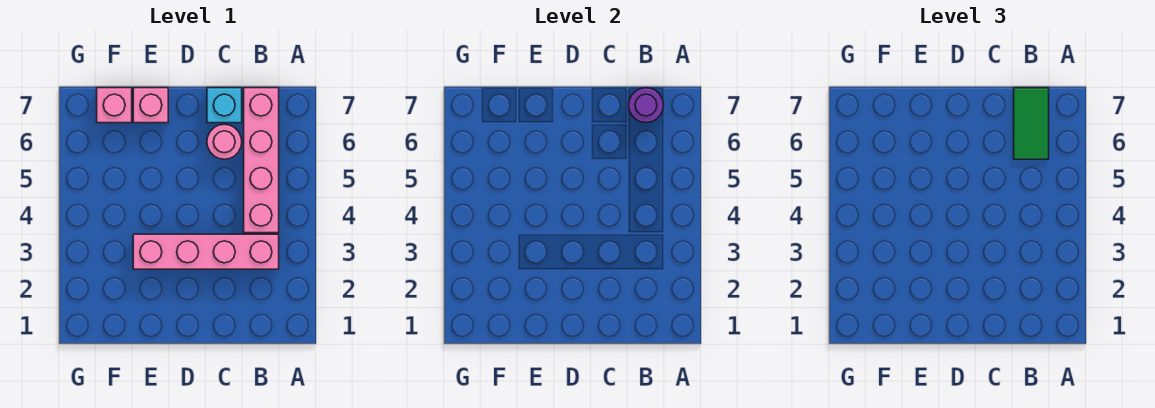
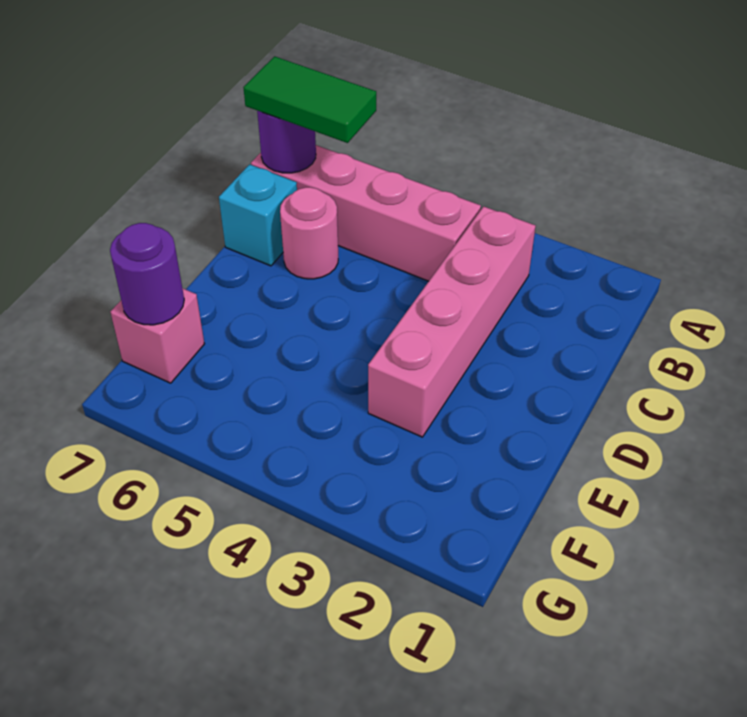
pink 1x1 brick [133,88,168,123] -> none
none -> purple 1x1 round brick [110,223,184,325]

